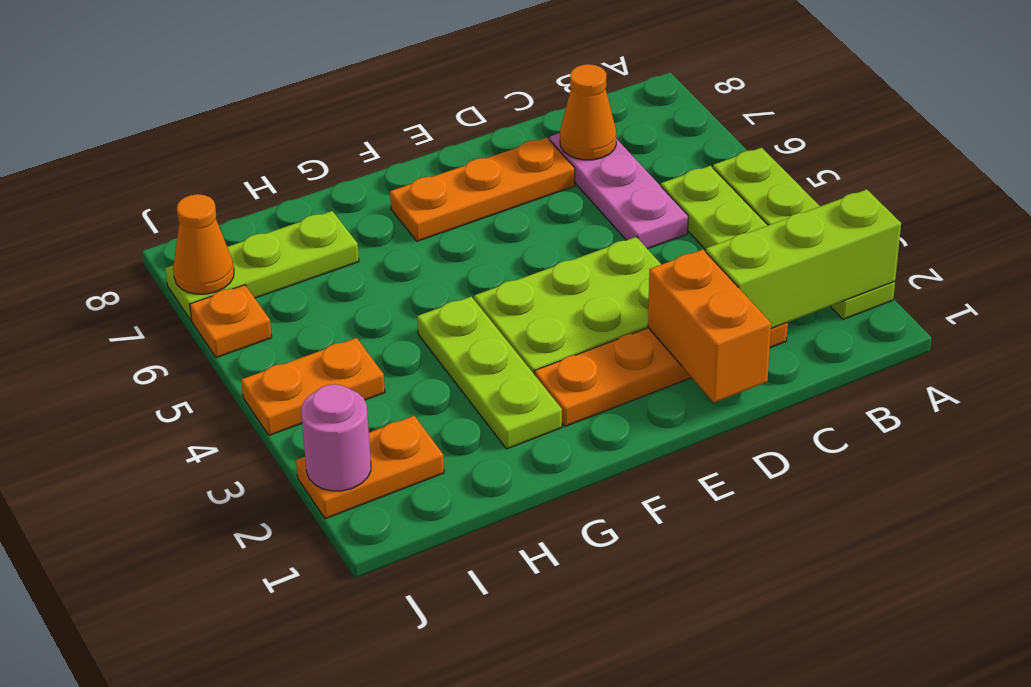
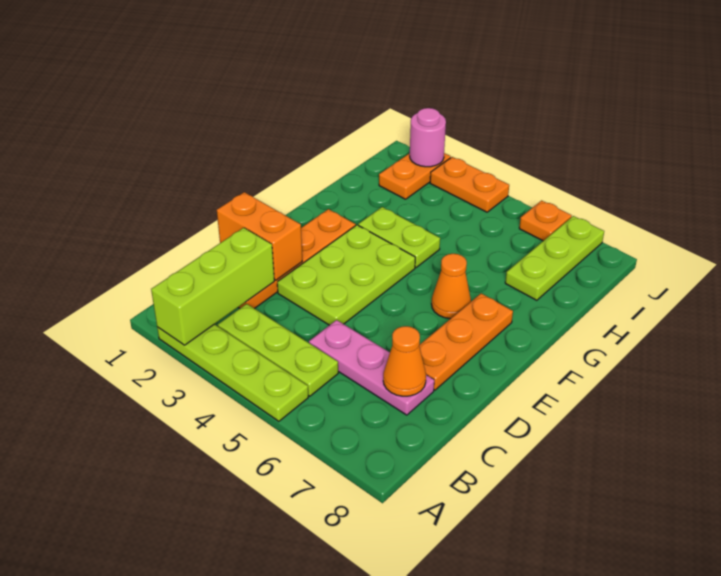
lime 1x3 plate [417,297,562,449] -> lime 1x2 plate [358,207,440,268]
orange 1x2 plate [241,338,385,435] -> orange 1x2 plate turned to [430,157,509,212]
orange 1x1 cone [173,194,234,294] -> orange 1x1 cone moved to [431,254,471,319]

